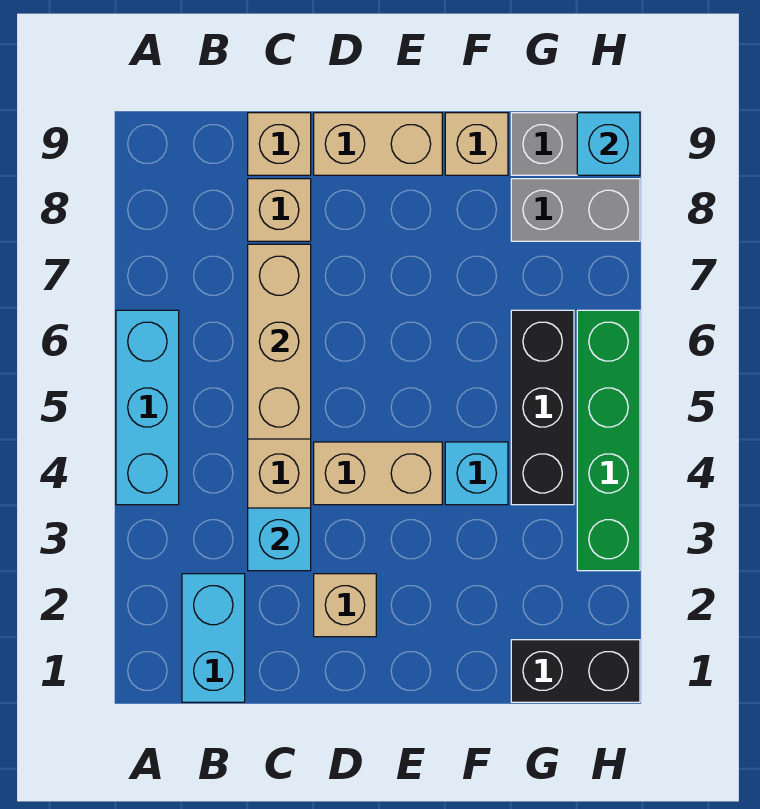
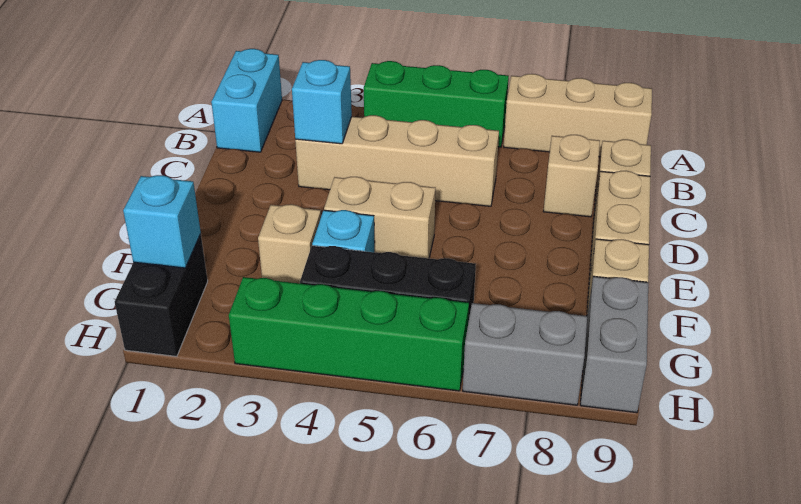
cyan 1x3 brick [116,310,179,505] -> green 1x3 brick [364,61,509,147]
cyan 1x2 brick [182,574,245,702] -> cyan 1x2 brick turned to [211,49,282,152]
tan 1x3 brick [248,244,311,439] -> tan 1x3 brick moved to [504,74,652,157]
tan 1x1 brick [314,574,376,637] -> tan 1x1 brick moved to [258,204,321,283]
tan 1x2 brick [314,442,442,505] -> tan 1x2 brick turned to [324,177,436,258]
grey 1x2 brick [511,179,640,241] -> grey 1x2 brick turned to [463,303,587,405]
cyan 1x1 brick [577,113,640,175] -> cyan 1x1 brick moved to [123,175,201,268]

